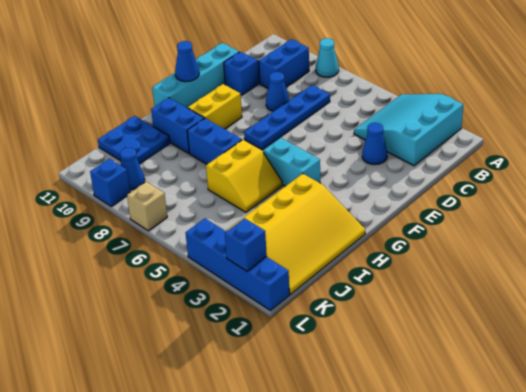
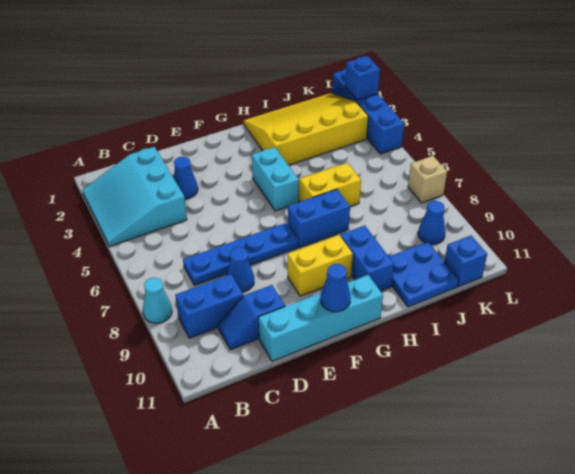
cyan 3x3 slope [354,94,463,166] -> cyan 3x3 slope turned to [82,147,187,246]
blue 1x2 brick [187,118,242,164] -> blue 1x2 brick turned to [288,189,350,247]
blue 1x1 brick [90,159,130,207] -> blue 1x1 brick moved to [444,236,487,286]

